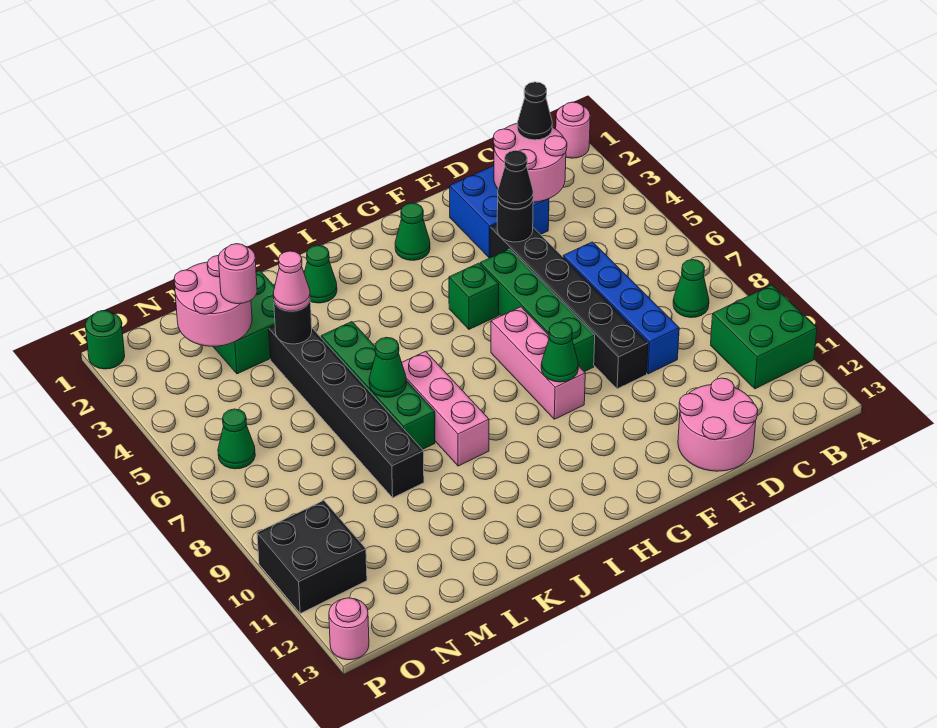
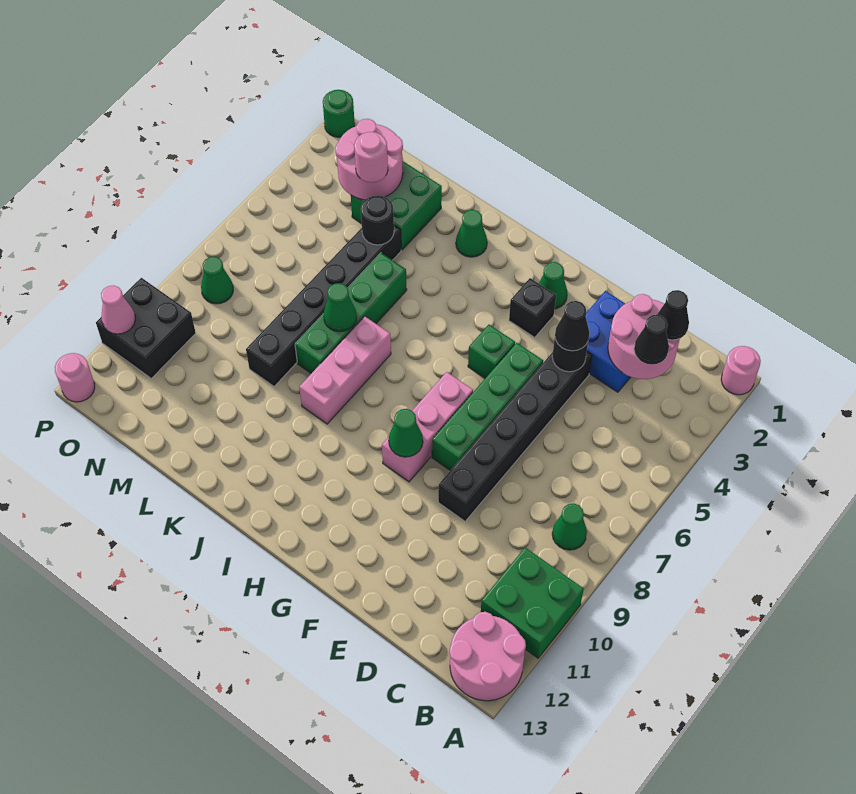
none -> black 1x1 cone [634,315,669,365]
blue 1x4 brick [563,242,679,374] -> none
pink 2x2 round brick [678,378,758,471] -> pink 2x2 round brick moved to [450,612,526,701]
none -> black 1x1 brick [509,278,556,337]
pink 1x1 cone [273,251,310,311] -> pink 1x1 cone moved to [101,286,135,334]
green 1x1 cone [218,409,255,469] -> green 1x1 cone moved to [201,257,233,304]

